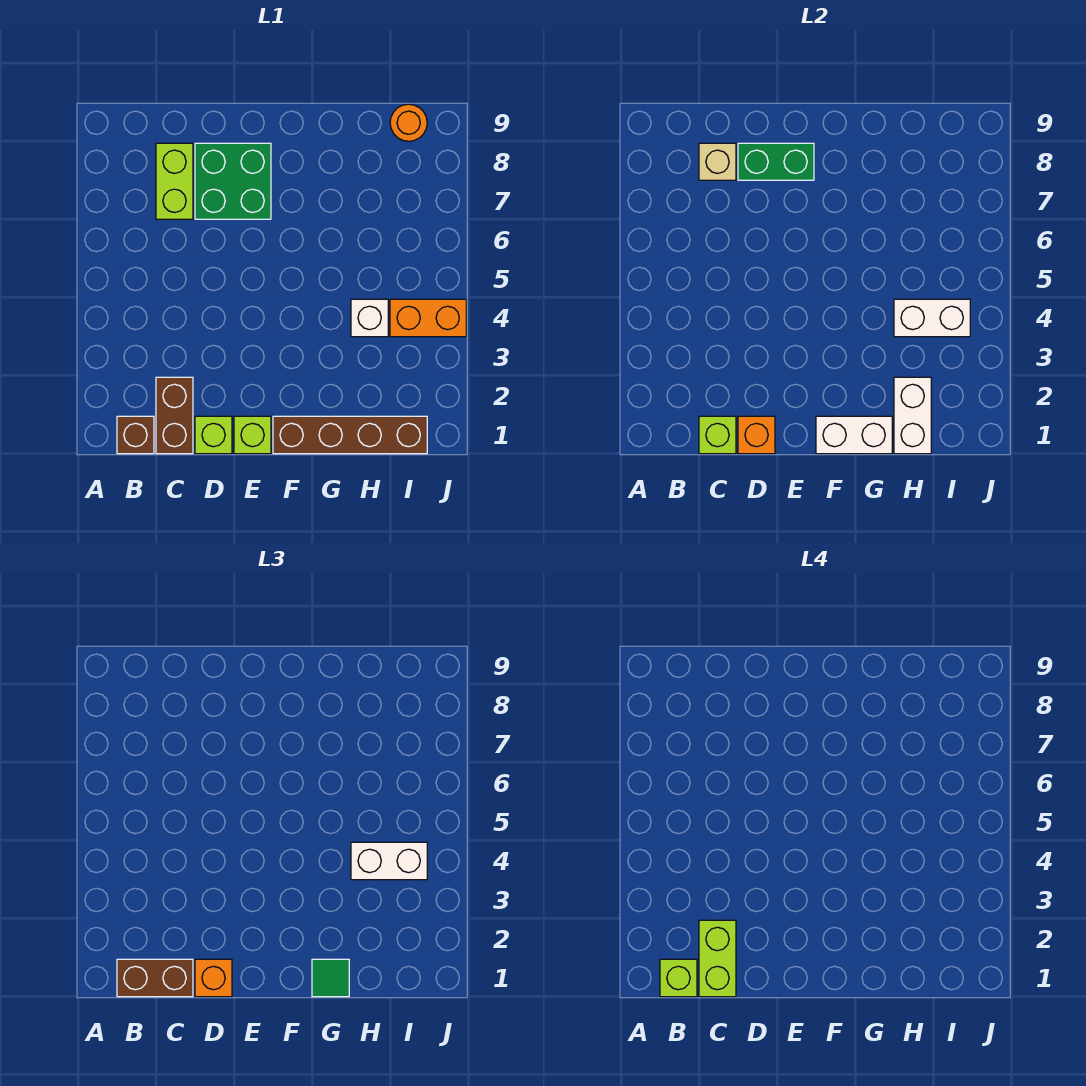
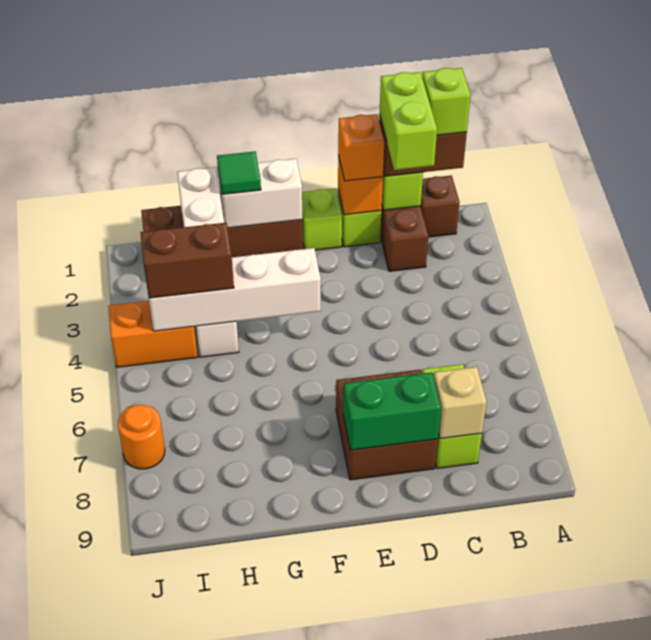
green 2x2 brick [195,143,271,219] -> brown 2x2 brick [336,370,438,480]
white 1x2 brick [894,299,970,337] -> white 1x4 brick [149,248,321,331]
white 1x2 brick [351,842,427,880] -> brown 1x2 brick [141,223,234,298]
orange 1x1 round brick [390,104,427,141] -> orange 1x1 round brick moved to [118,405,165,469]

